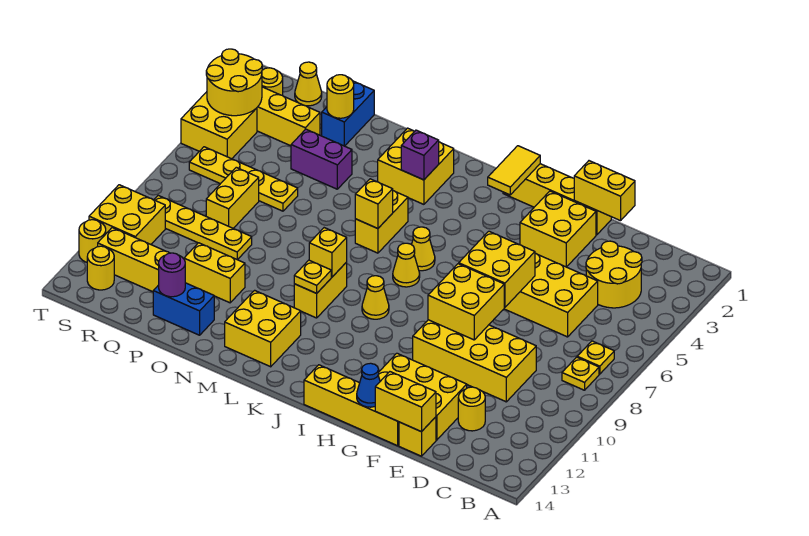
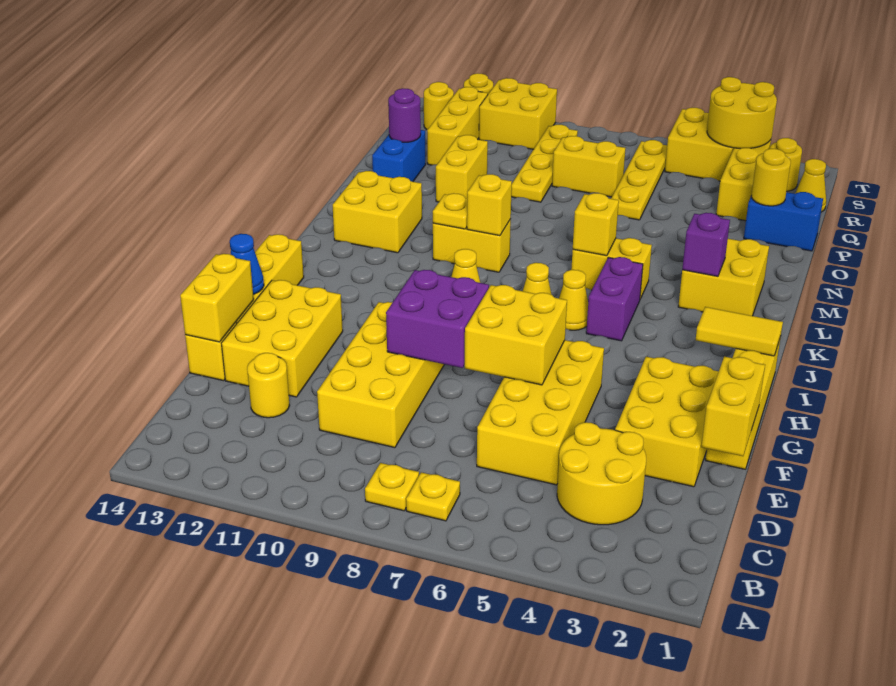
yellow 2x2 brick [520,191,596,267] -> yellow 2x3 brick [615,357,719,487]
yellow 2x2 brick [428,264,504,340] -> purple 2x2 brick [386,270,489,368]
purple 1x2 brick [291,129,352,189] -> purple 1x2 brick moved to [586,257,643,341]

